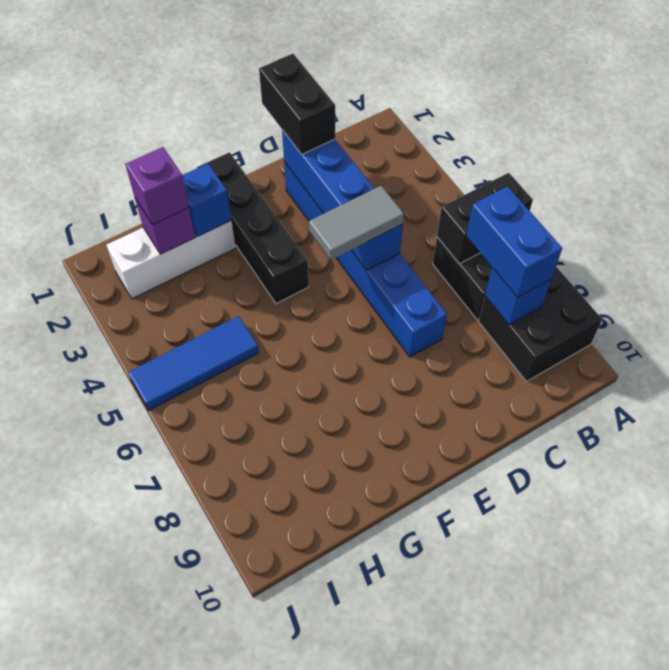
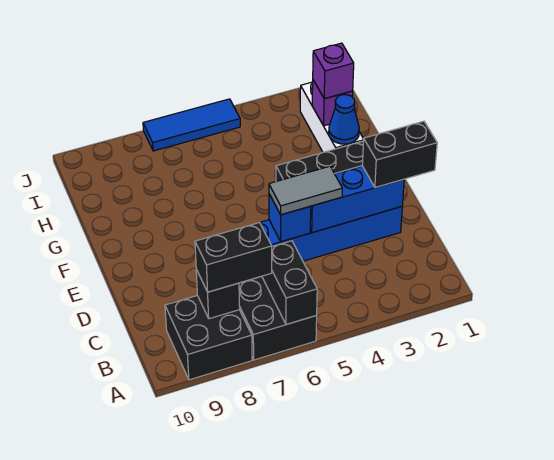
blue 1x2 brick [466,186,562,298] -> black 1x2 brick [195,222,272,292]
blue 1x1 brick [485,268,551,325] -> black 1x1 brick [196,270,240,319]
grey 1x2 tile [309,186,404,260] -> grey 1x2 tile turned to [269,166,342,215]
blue 1x1 brick [182,164,231,237] -> blue 1x1 cone [329,95,359,144]
blue 1x3 tile [128,316,259,410] -> blue 1x3 tile turned to [143,99,240,151]

